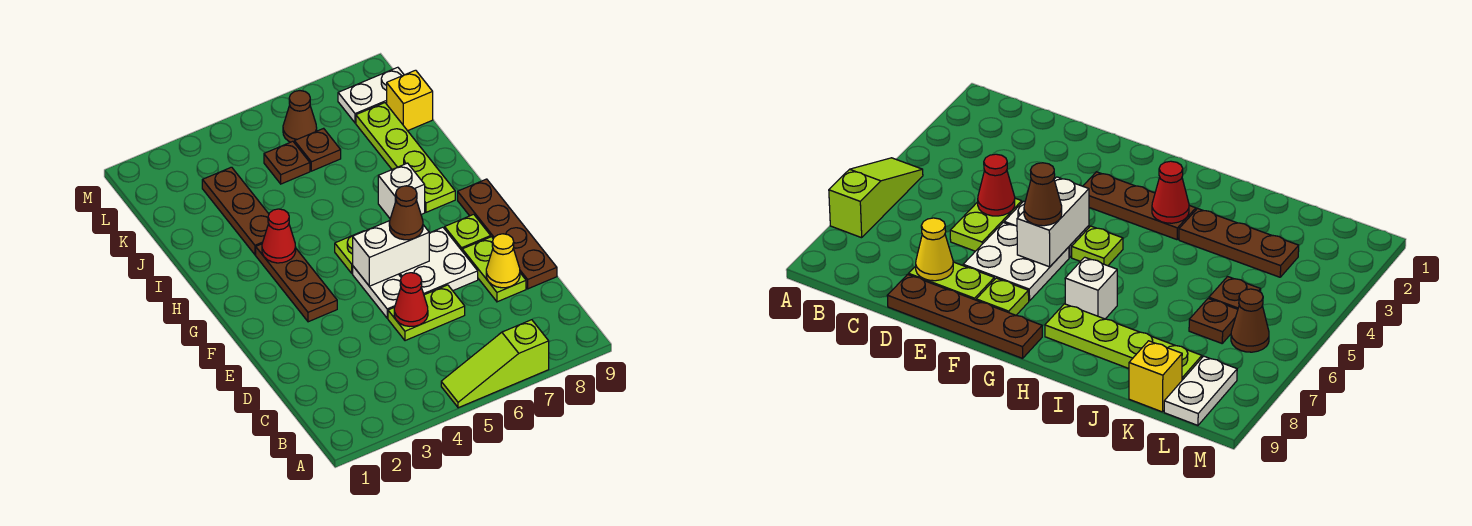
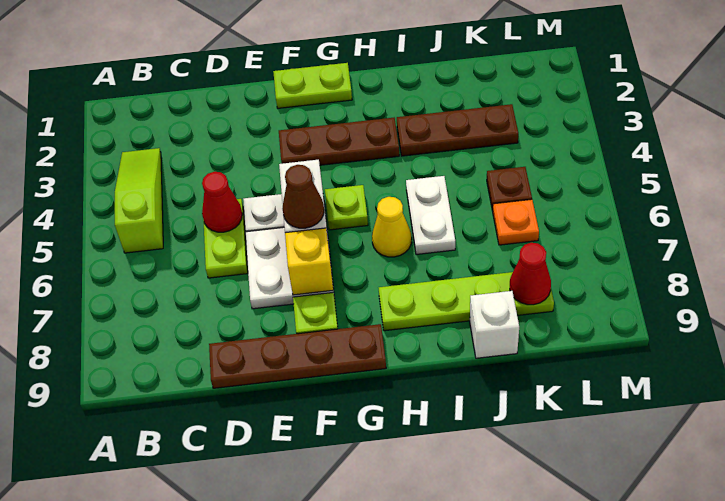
lime 1x3 slope [441,320,549,408] -> lime 1x3 slope moved to [115,148,163,253]
lime 1x2 plate [462,237,526,302] -> lime 1x2 plate moved to [273,63,352,108]
yellow 1x1 cone [486,234,520,288] -> yellow 1x1 cone moved to [372,197,412,257]
red 1x1 cone [262,209,296,263] -> red 1x1 cone moved to [510,243,551,305]
white 1x1 brick [378,163,425,218] -> white 1x1 brick moved to [470,291,519,358]
brown 1x1 plate [295,128,341,171] -> orange 1x1 plate [493,199,539,245]
yellow 1x1 brick [387,70,433,131] -> yellow 1x1 brick moved to [285,228,333,295]
brown 1x1 cone [283,91,317,143] -> none
white 1x2 plate [338,67,404,123] -> white 1x2 plate moved to [406,176,455,255]

